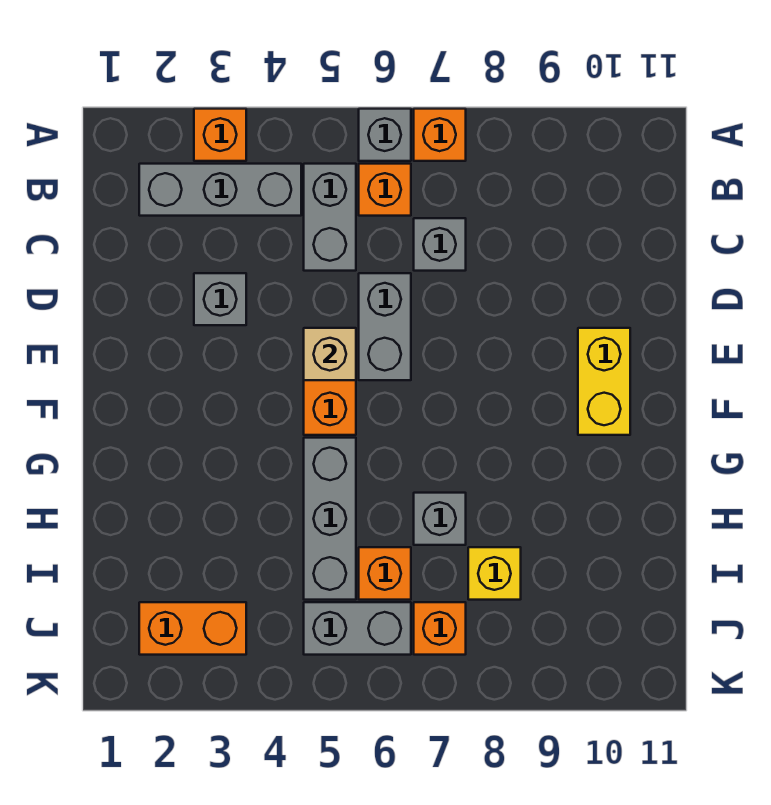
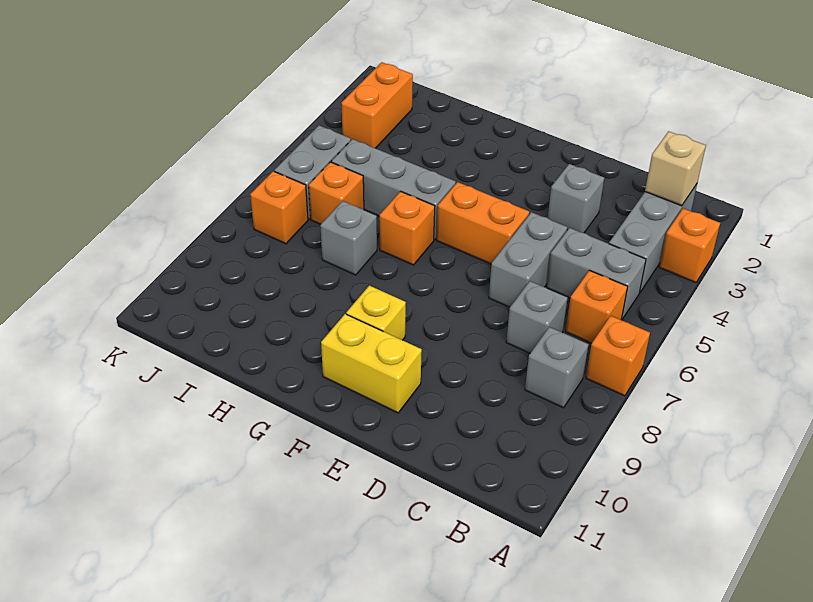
grey 1x1 brick [359,109,411,161] -> grey 1x1 brick moved to [525,327,588,408]
grey 1x2 brick [359,273,411,380] -> grey 1x2 brick turned to [489,212,567,307]
tan 1x1 brick [304,328,356,380] -> tan 1x1 brick moved to [645,131,706,206]
none -> orange 1x1 brick [379,191,435,265]
yellow 1x1 brick [468,547,521,600] -> yellow 1x1 brick moved to [346,286,406,340]

